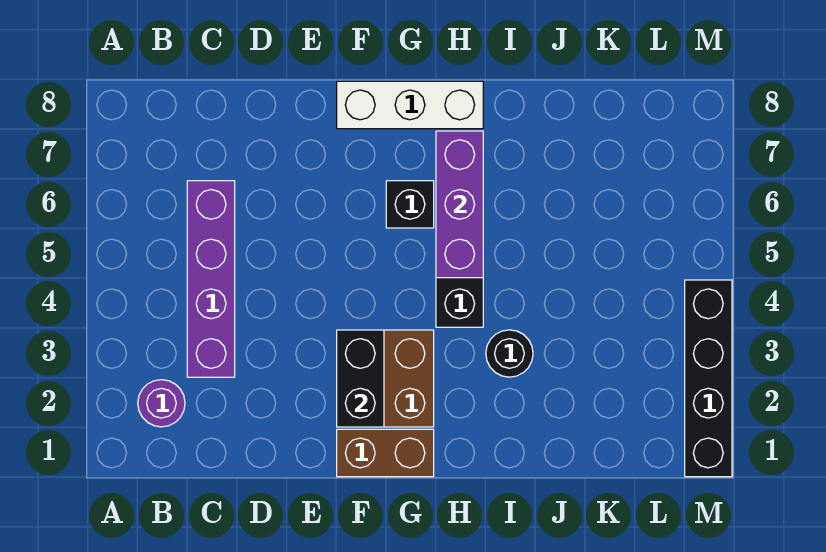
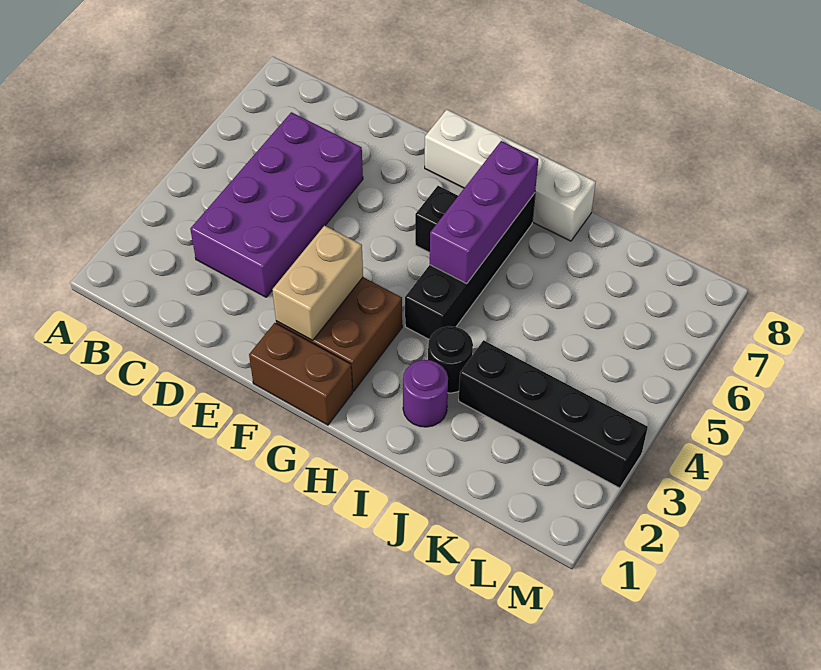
purple 1x1 round brick [138,380,185,427] -> purple 1x1 round brick moved to [403,360,448,427]
purple 1x4 brick [187,181,235,377] -> purple 2x4 brick [190,112,363,297]
black 1x2 brick [337,330,384,427] -> tan 1x2 brick [272,226,363,340]
white 1x3 brick [337,81,483,129] -> white 1x4 brick [425,110,596,241]
black 1x4 brick [685,280,732,477] -> black 1x4 brick turned to [459,340,648,488]

